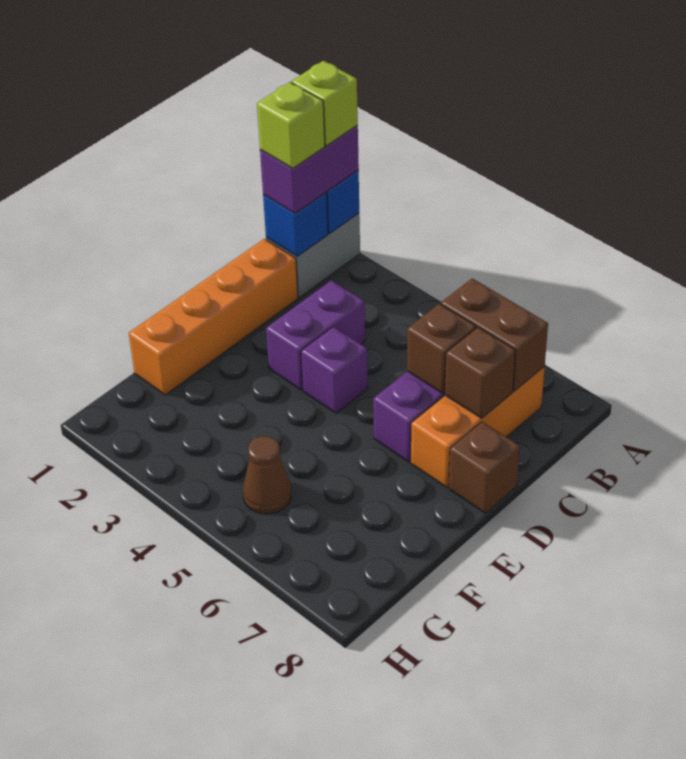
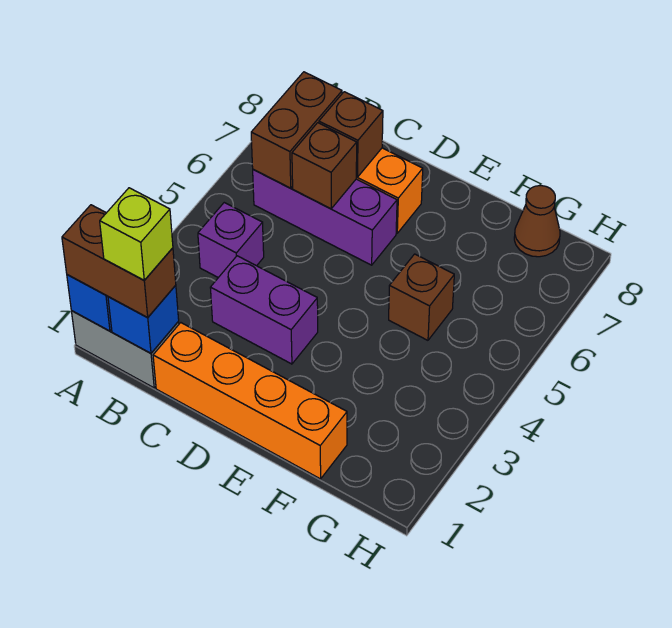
purple 1x2 brick [260,126,359,213] -> brown 1x2 brick [62,205,176,318]
lime 1x1 brick [291,61,358,146] -> none
purple 1x1 brick [301,327,368,413] -> purple 1x1 brick moved to [198,203,264,278]
brown 1x1 brick [449,422,520,513] -> brown 1x1 brick moved to [389,254,454,340]
brown 1x1 cone [243,436,291,514] -> brown 1x1 cone moved to [514,186,560,257]

